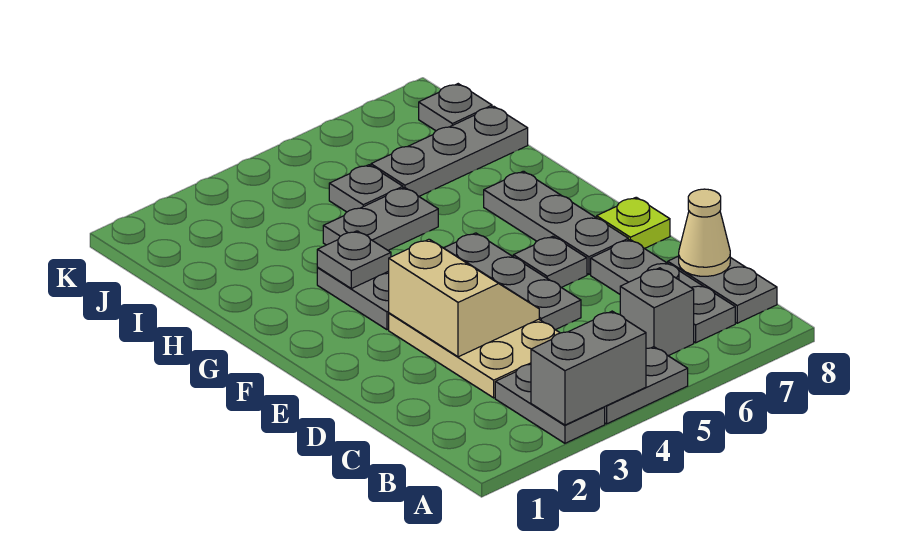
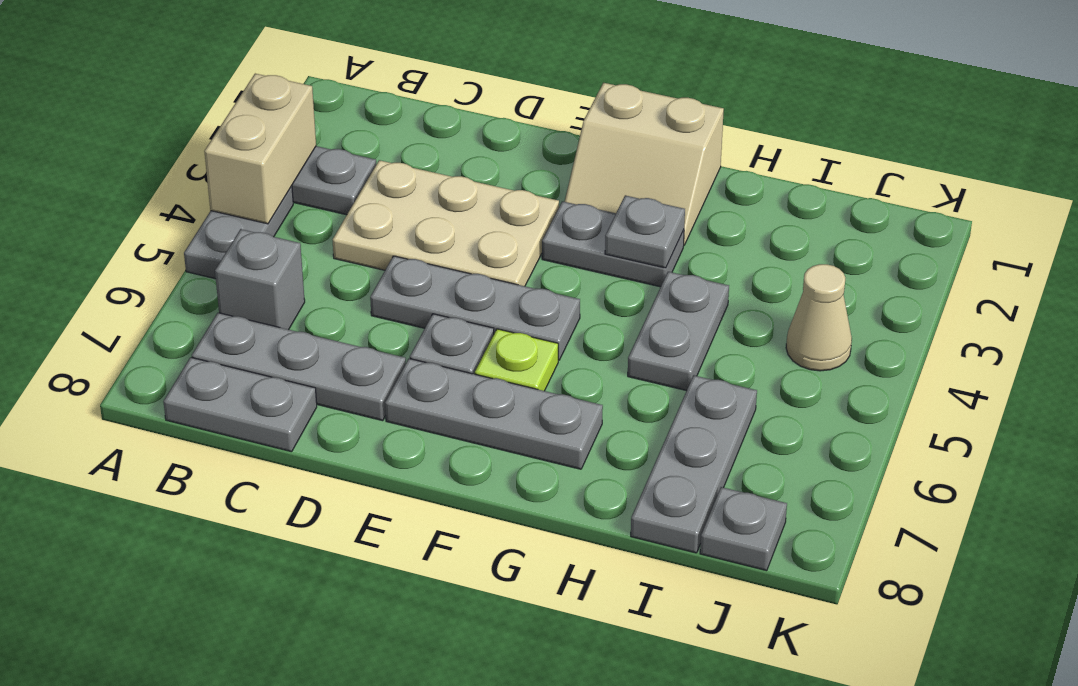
grey 1x2 brick [531,311,646,425] -> tan 1x2 brick [204,74,316,224]
tan 1x1 cone [679,189,730,276] -> tan 1x1 cone moved to [786,264,852,371]
tan 2x2 slope [389,239,539,357] -> tan 2x2 slope moved to [564,83,724,245]
lime 1x1 plate [597,197,670,249] -> lime 1x1 plate moved to [475,329,558,391]
grey 1x1 plate [329,165,403,212] -> none

